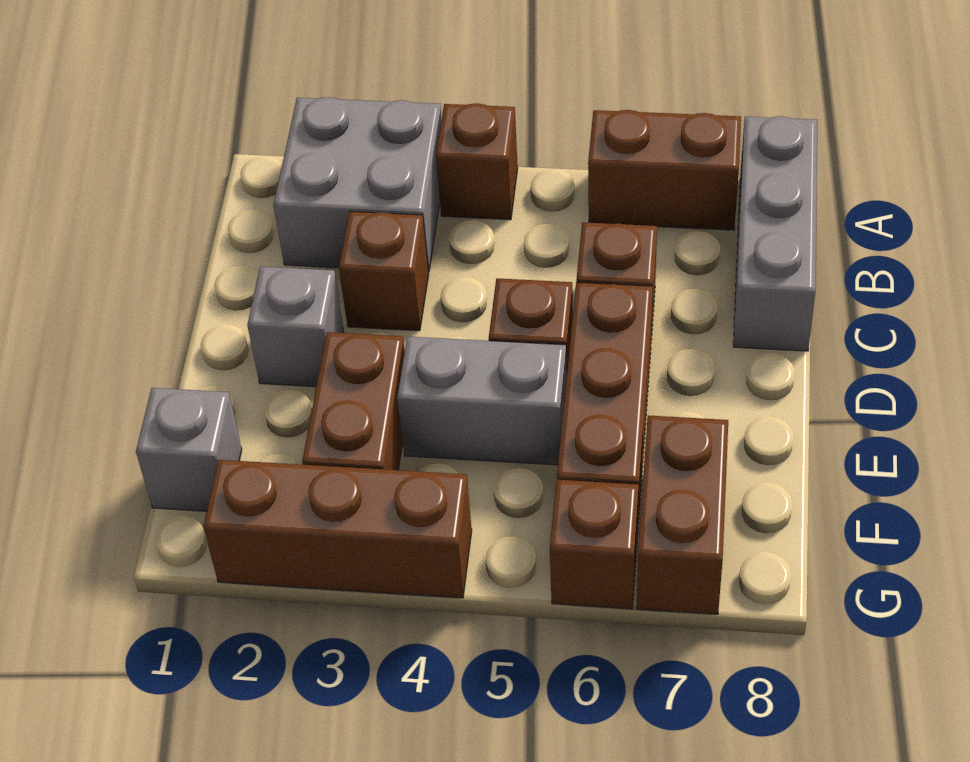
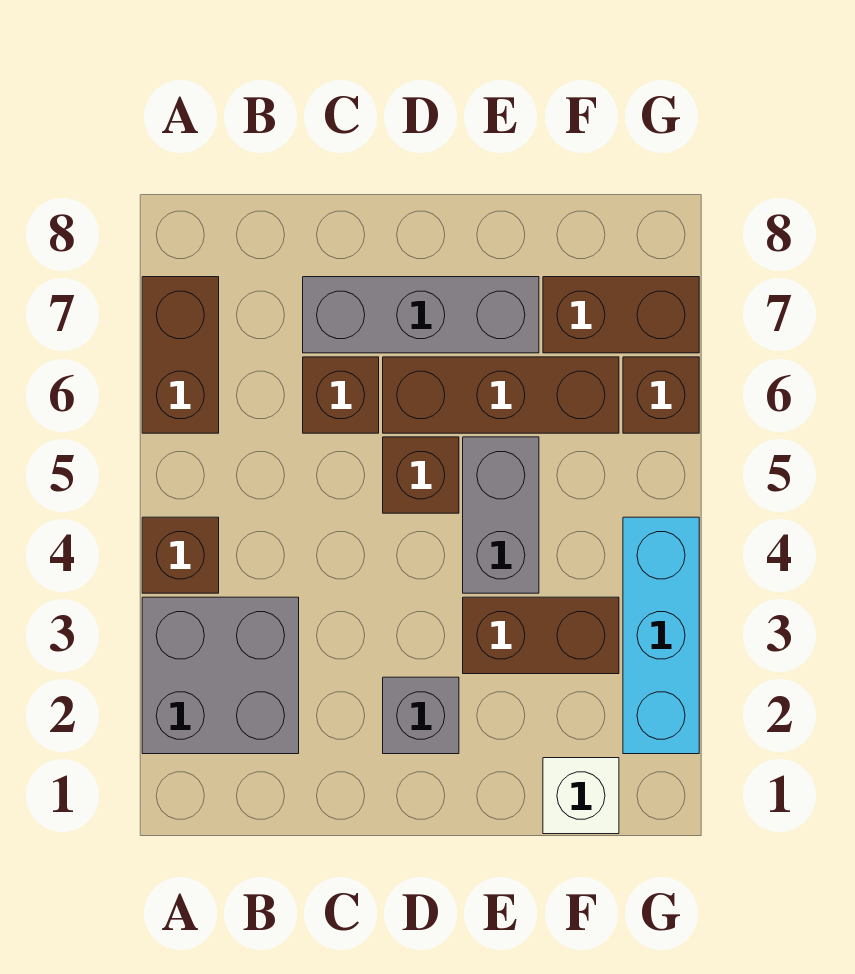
grey 1x3 brick [733,116,817,351] -> grey 1x3 brick moved to [303,277,539,353]
brown 1x1 brick [339,211,429,331] -> none
grey 1x1 brick [136,388,242,511] -> white 1x1 brick [543,758,619,834]
brown 1x3 brick [203,460,472,598] -> cyan 1x3 brick [623,517,699,754]

